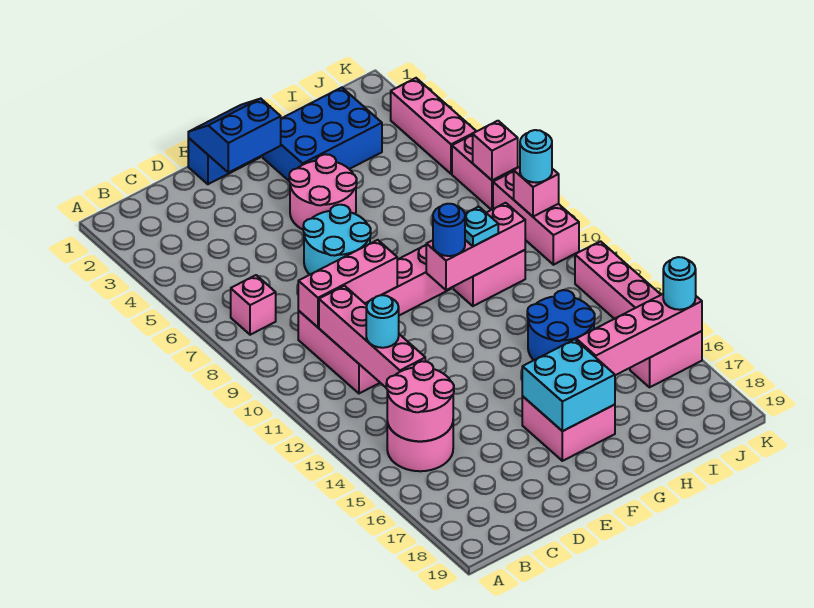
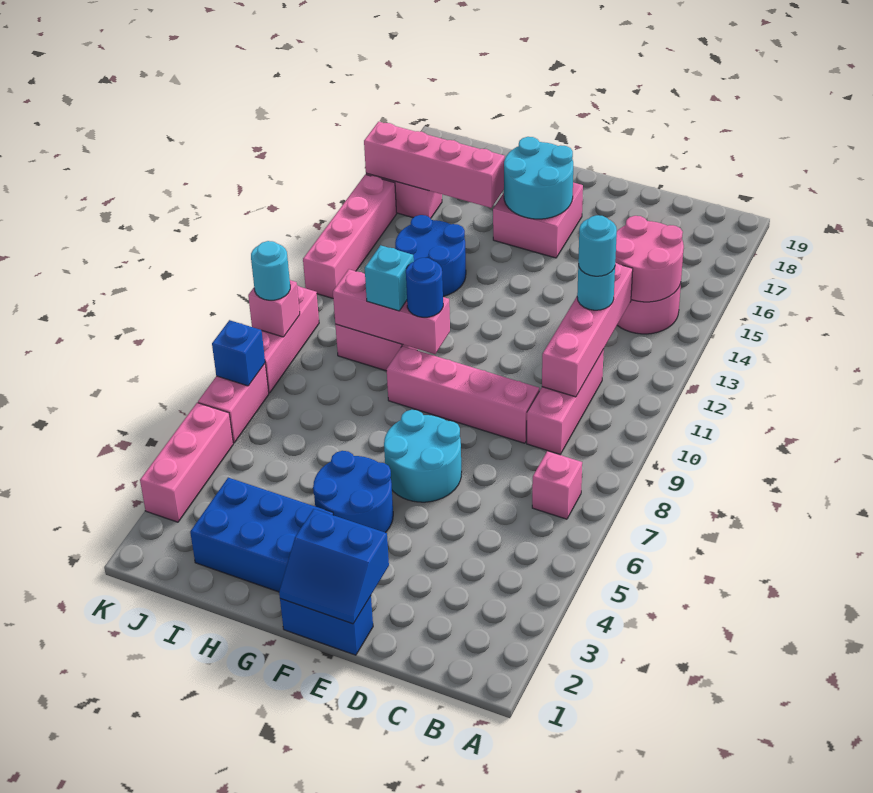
pink 1x3 brick [298,240,397,327] -> none
pink 2x2 round brick [289,154,357,229] -> blue 2x2 round brick [313,451,393,533]
cyan 2x2 brick [522,339,615,431] -> cyan 2x2 round brick [504,137,573,219]
cyan 1x1 plate [465,207,498,246] -> cyan 1x1 brick [365,245,414,311]
pink 1x1 brick [473,121,518,180] -> blue 1x1 brick [212,320,265,386]
cyan 1x1 round brick [663,257,696,310] -> cyan 1x1 round brick moved to [578,215,617,276]

